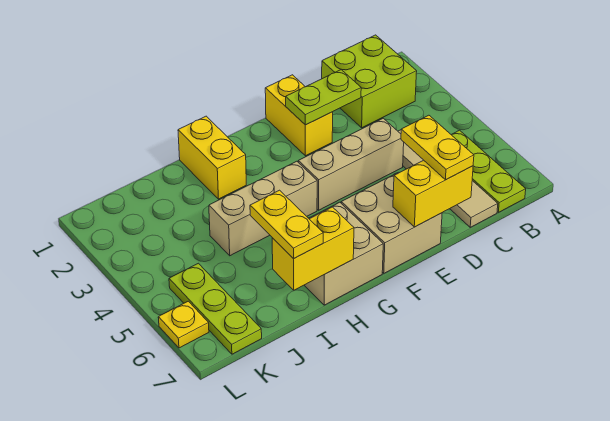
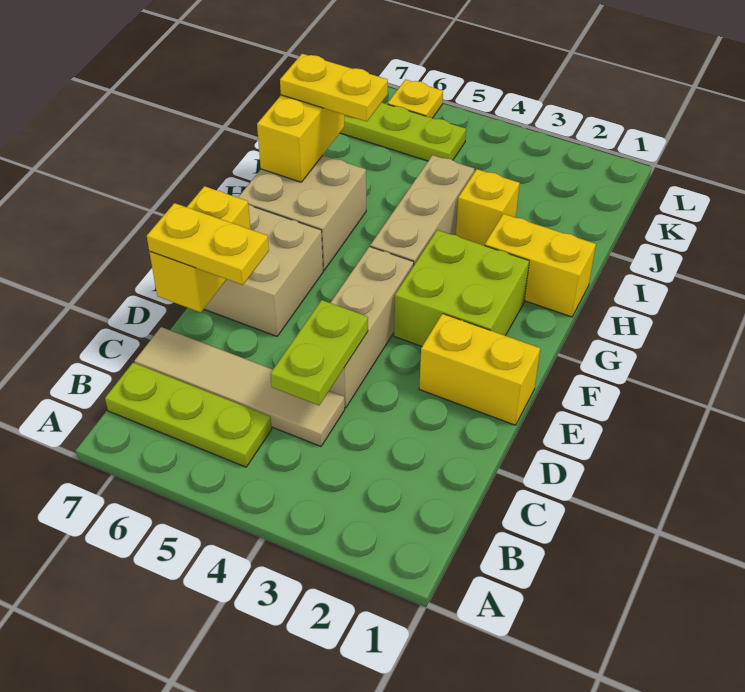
lime 2x2 brick [322,35,417,128] -> lime 2x2 brick moved to [394,230,529,346]
lime 1x2 plate [286,70,361,125] -> lime 1x2 plate moved to [270,300,368,405]
none -> yellow 1x1 brick [456,169,520,246]

